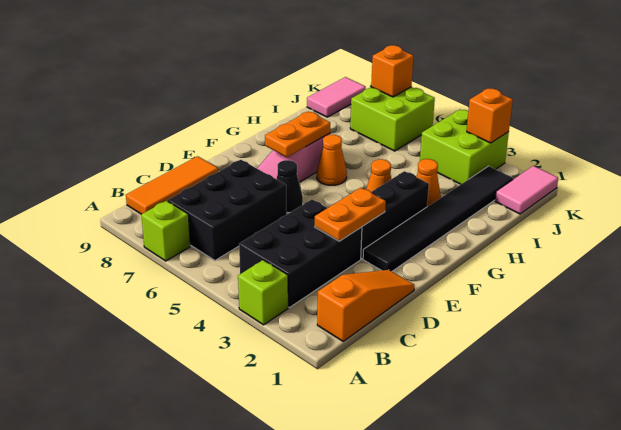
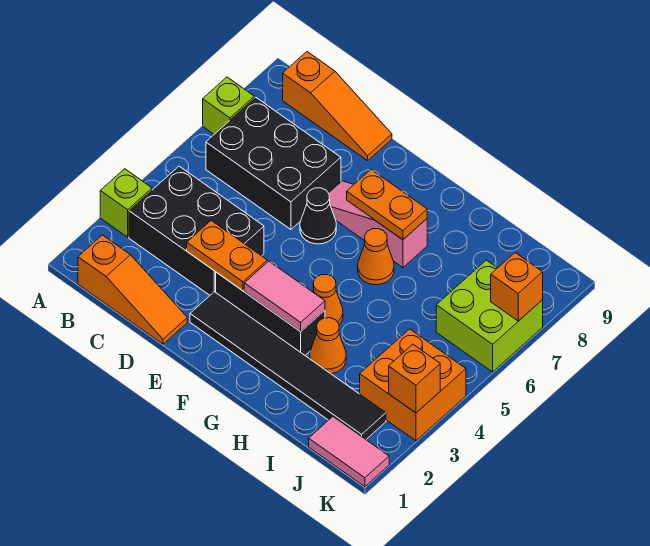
orange 1x3 tile [126,156,218,214] -> orange 1x3 slope [283,52,392,161]
lime 2x2 brick [420,110,509,184] -> orange 2x2 brick [360,329,466,441]
pink 1x2 tile [307,77,366,117] -> pink 1x2 tile moved to [244,261,325,332]

